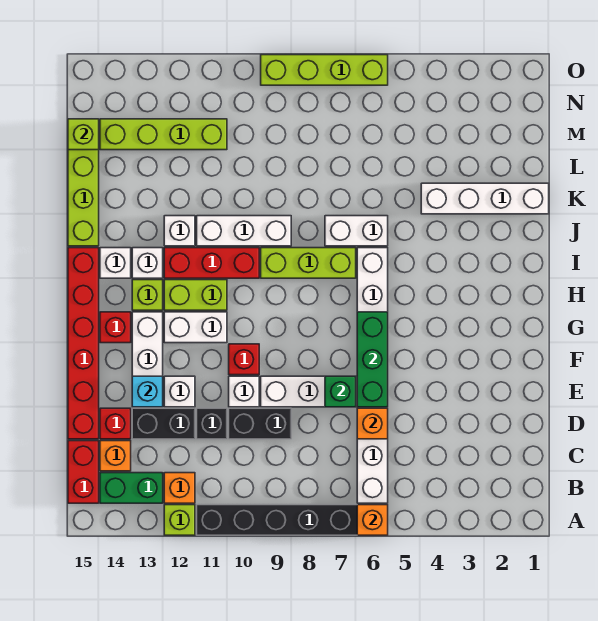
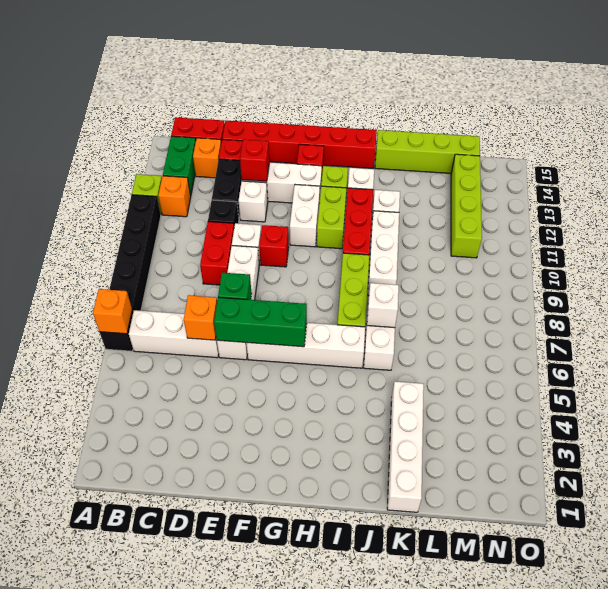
black 1x2 brick [229,408,291,439] -> red 1x2 brick [200,222,234,285]
cyan 1x1 brick [132,376,163,407] -> red 1x1 brick [240,139,269,181]
white 1x1 brick [100,248,131,278] -> white 1x1 brick moved to [367,283,399,328]
lime 1x1 brick [68,119,99,150] -> none
lime 1x4 brick [261,55,388,85] -> none

